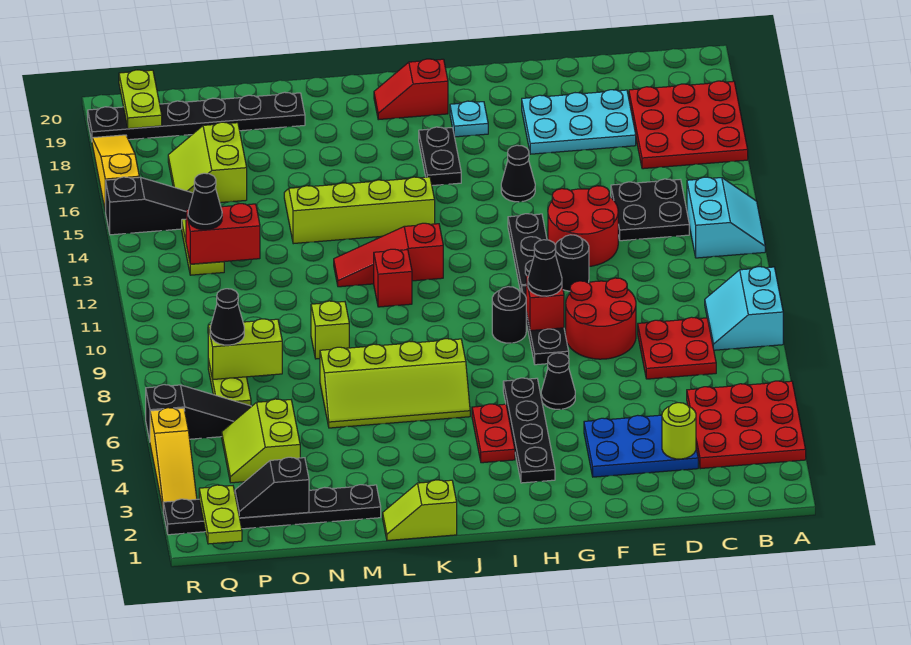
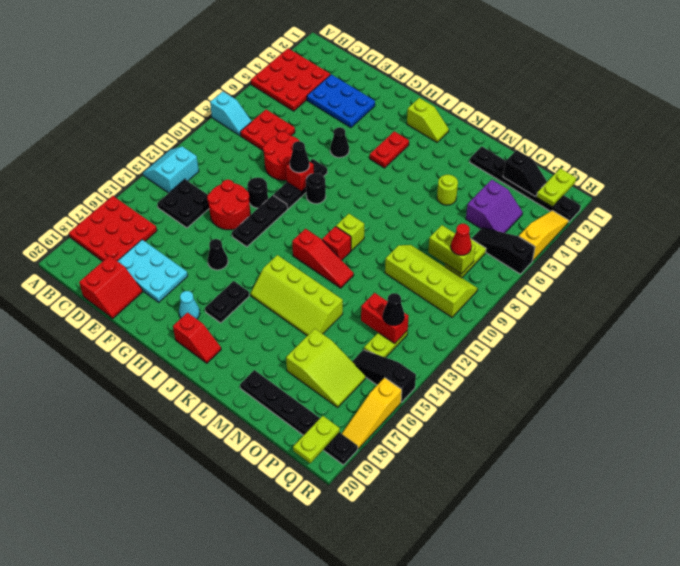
cyan 2x2 slope [705,267,783,350] -> cyan 1x2 slope [210,91,252,136]
lime 1x1 round brick [662,403,696,459] -> lime 1x1 round brick moved to [437,175,458,205]
none -> red 2x2 slope [79,256,143,318]
black 1x4 plate [503,378,555,483] -> none
cyan 1x1 plate [450,101,488,137] -> cyan 1x1 cone [179,291,200,319]
lime 2x4 slope [320,339,470,428] -> lime 2x4 slope moved to [385,245,478,317]
lime 1x2 slope [383,480,457,541] -> lime 1x2 slope moved to [407,98,449,142]
lime 1x1 brick [311,301,349,359] -> lime 1x1 brick moved to [336,214,364,251]
lime 2x2 slope [222,399,300,483] -> purple 2x2 slope [466,180,523,233]
lime 2x2 slope [168,122,247,203] -> lime 2x3 slope [286,329,366,407]
black 1x1 cone [210,289,244,345] -> red 1x1 cone [451,224,472,255]

